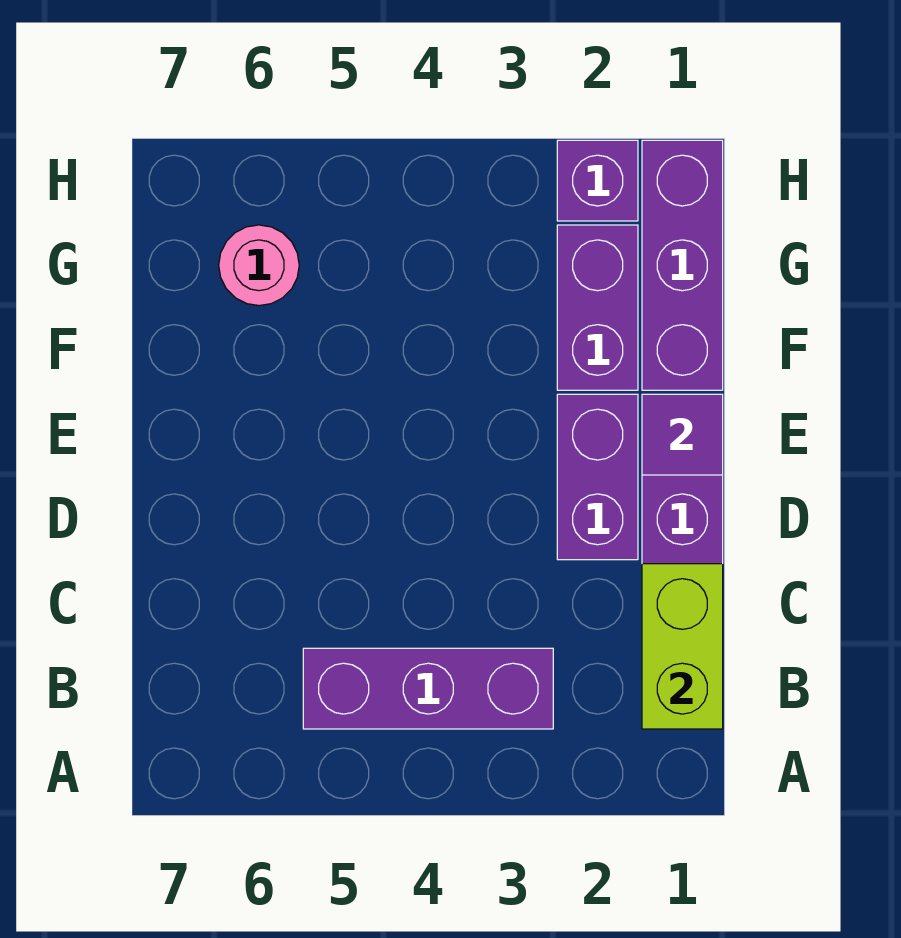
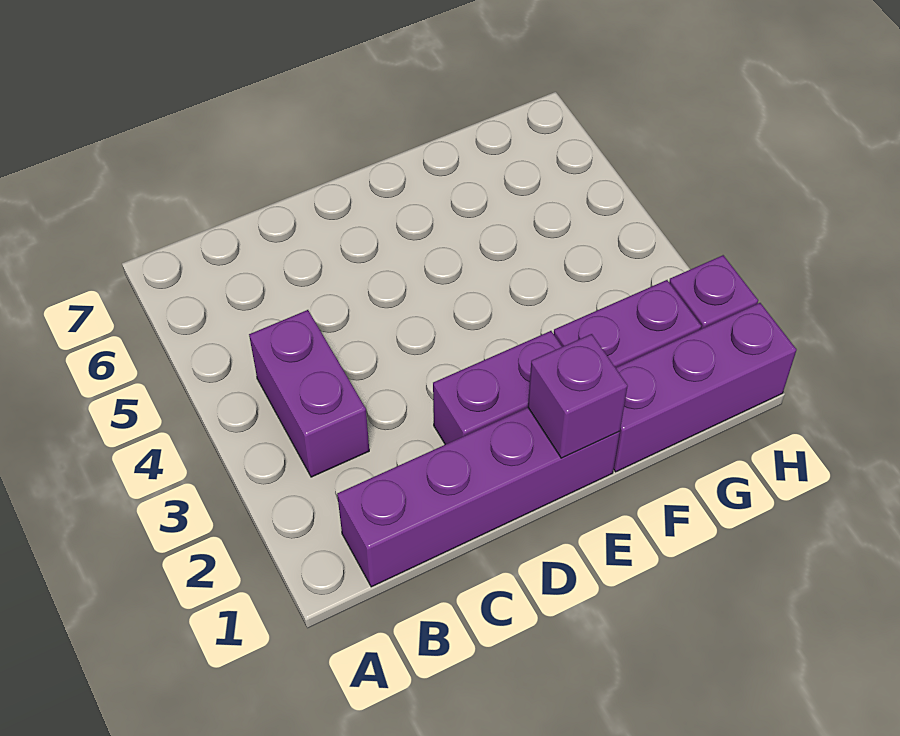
lime 1x2 brick [642,564,723,729] -> none
purple 1x3 brick [303,648,553,729] -> purple 1x2 brick [249,310,369,477]
purple 1x1 tile [642,394,723,475] -> purple 1x1 brick [528,334,628,458]
pink 1x1 round brick [219,225,299,306] -> none

